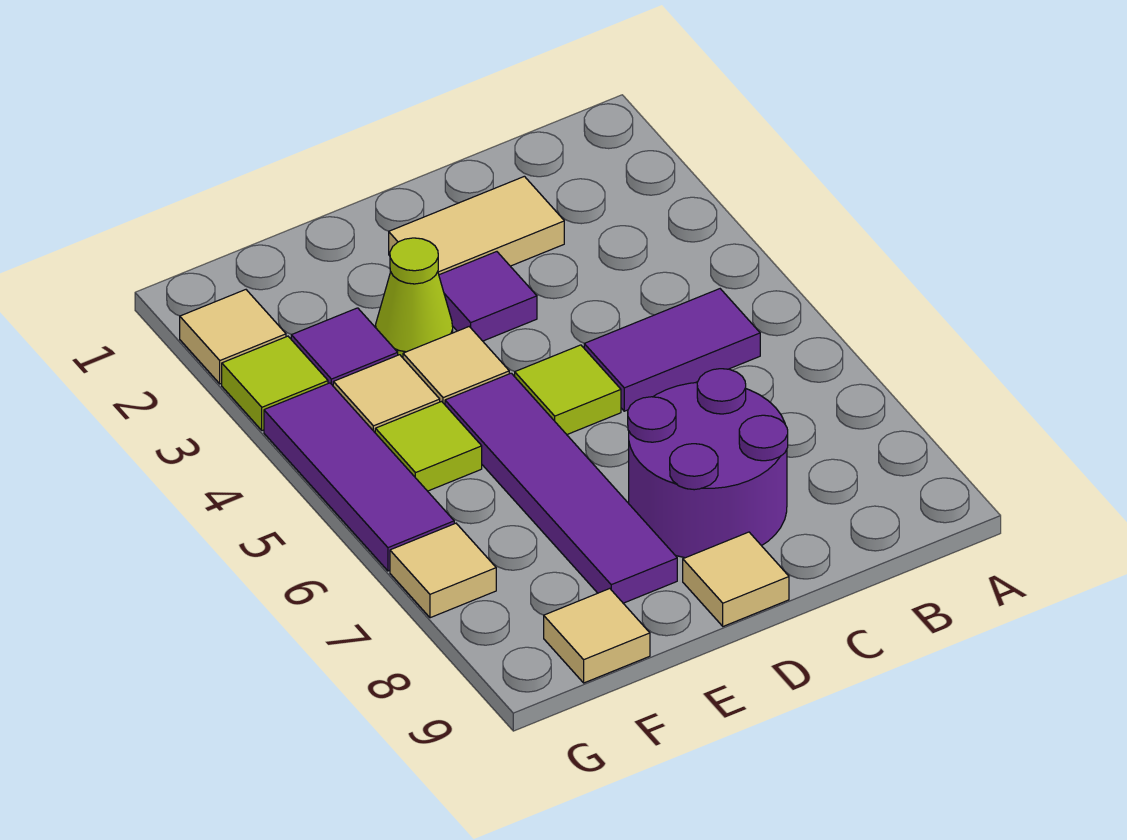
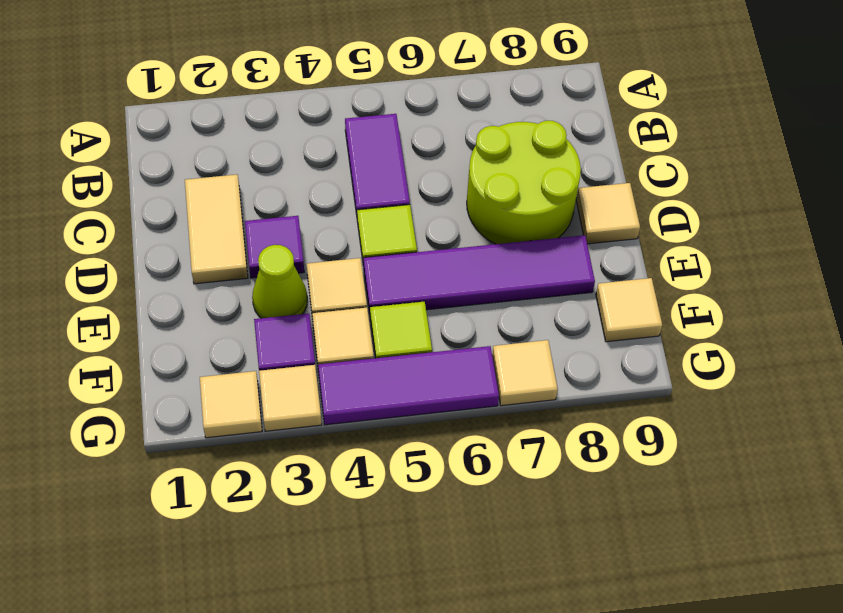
purple 2x2 round brick [628,369,788,558] -> lime 2x2 round brick [467,121,581,244]
lime 1x1 tile [222,336,328,431] -> tan 1x1 tile [259,365,322,431]

